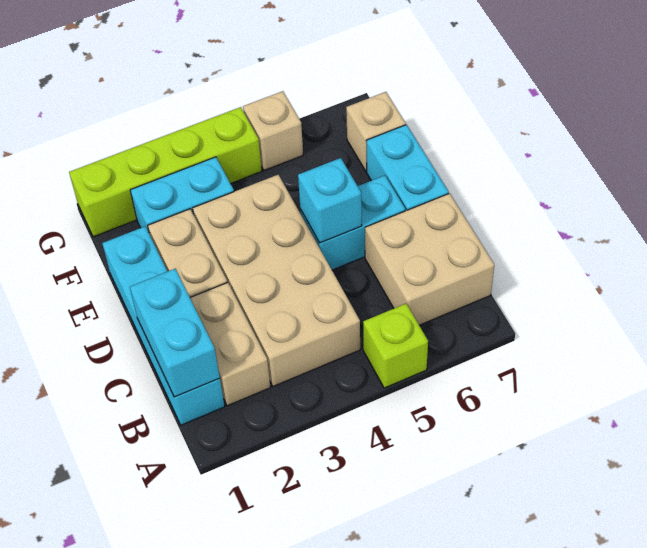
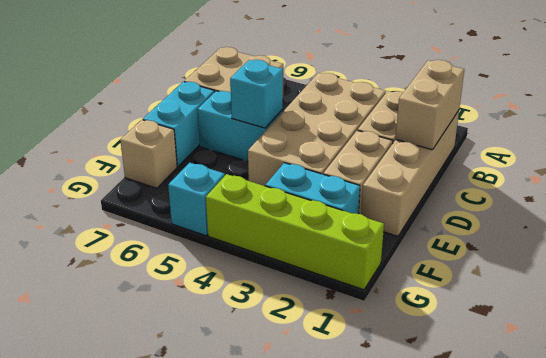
lime 1x1 brick [363,304,428,388] -> none
cyan 1x4 brick [102,227,225,425] -> tan 1x4 brick [361,111,459,236]
cyan 1x2 brick [130,269,220,397] -> tan 1x2 brick [396,60,464,150]
tan 1x1 brick [243,91,303,171] -> cyan 1x1 brick [168,163,225,236]

